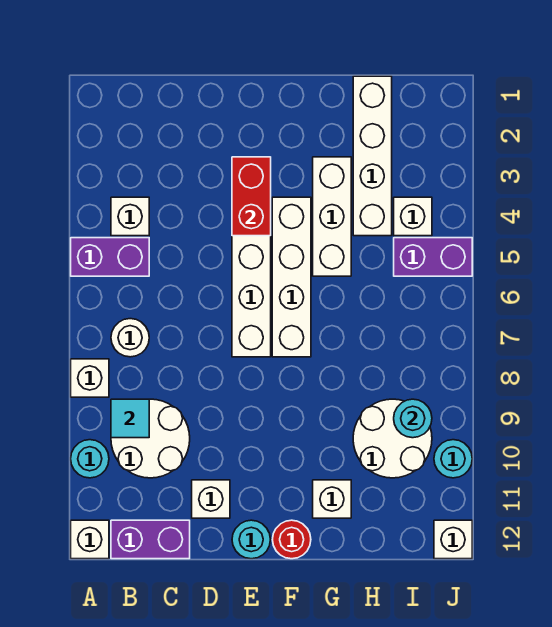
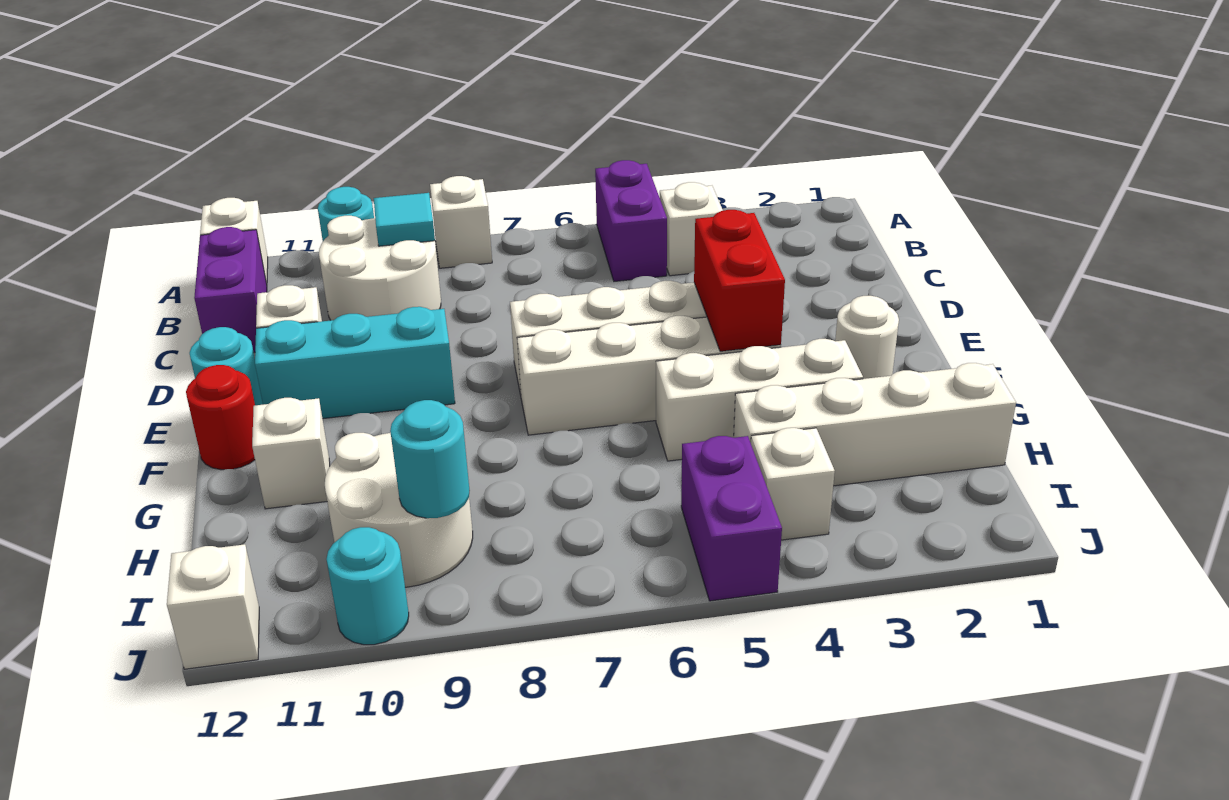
white 1x1 round brick [111,319,149,357] -> white 1x1 round brick moved to [835,296,899,379]
red 1x2 brick [232,157,271,236] -> red 1x2 brick turned to [694,210,785,351]
none -> cyan 1x3 brick [255,307,455,419]

